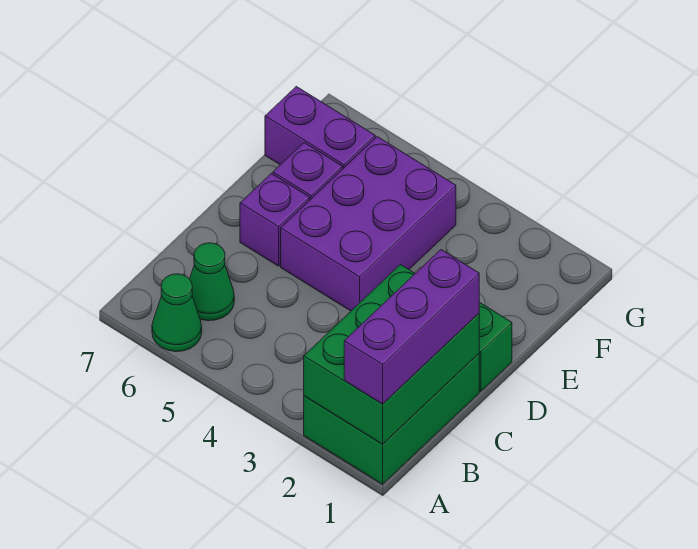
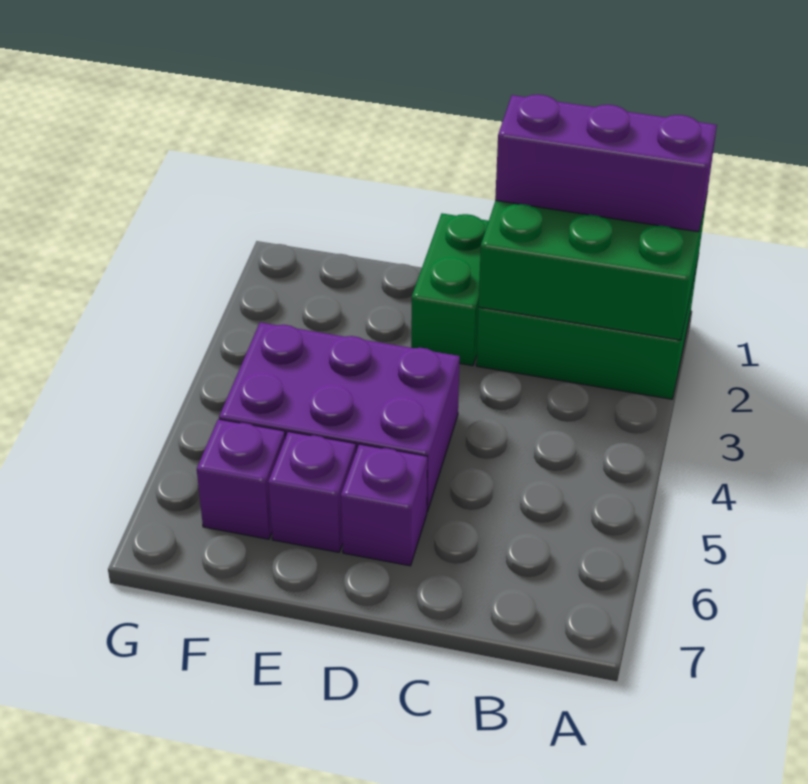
green 1x1 cone [152,274,202,352] -> none
green 1x1 cone [190,243,234,321] -> none
purple 1x2 brick [265,86,375,168] -> purple 1x1 brick [197,419,285,539]

